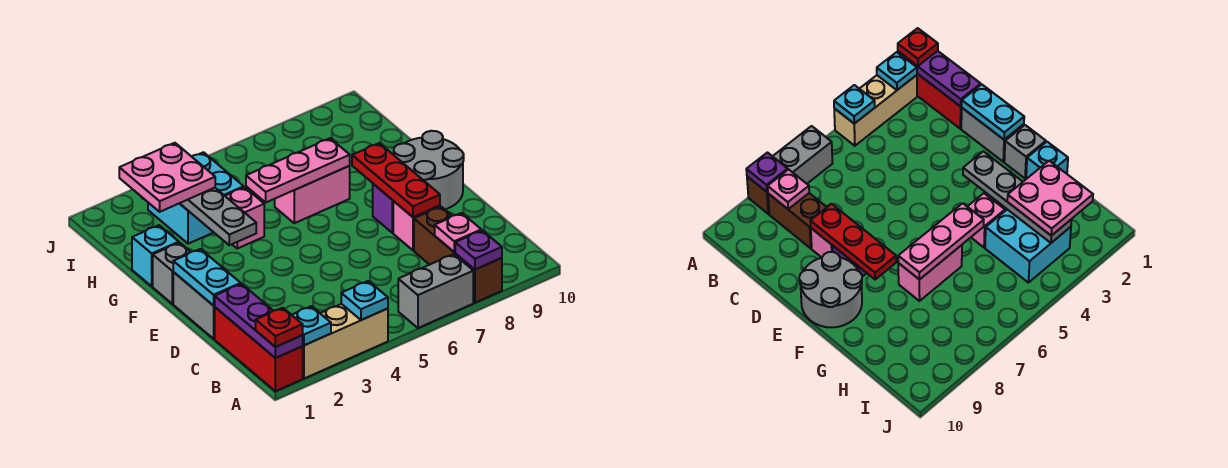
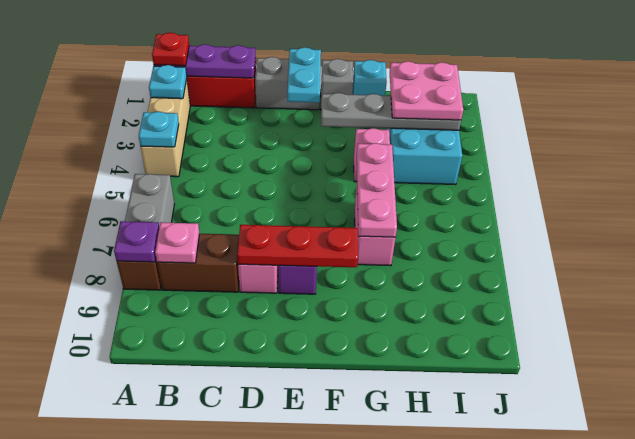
cyan 1x2 plate [173,249,241,306] -> cyan 1x2 plate turned to [287,47,321,103]
grey 2x2 round brick [394,131,464,209] -> none

